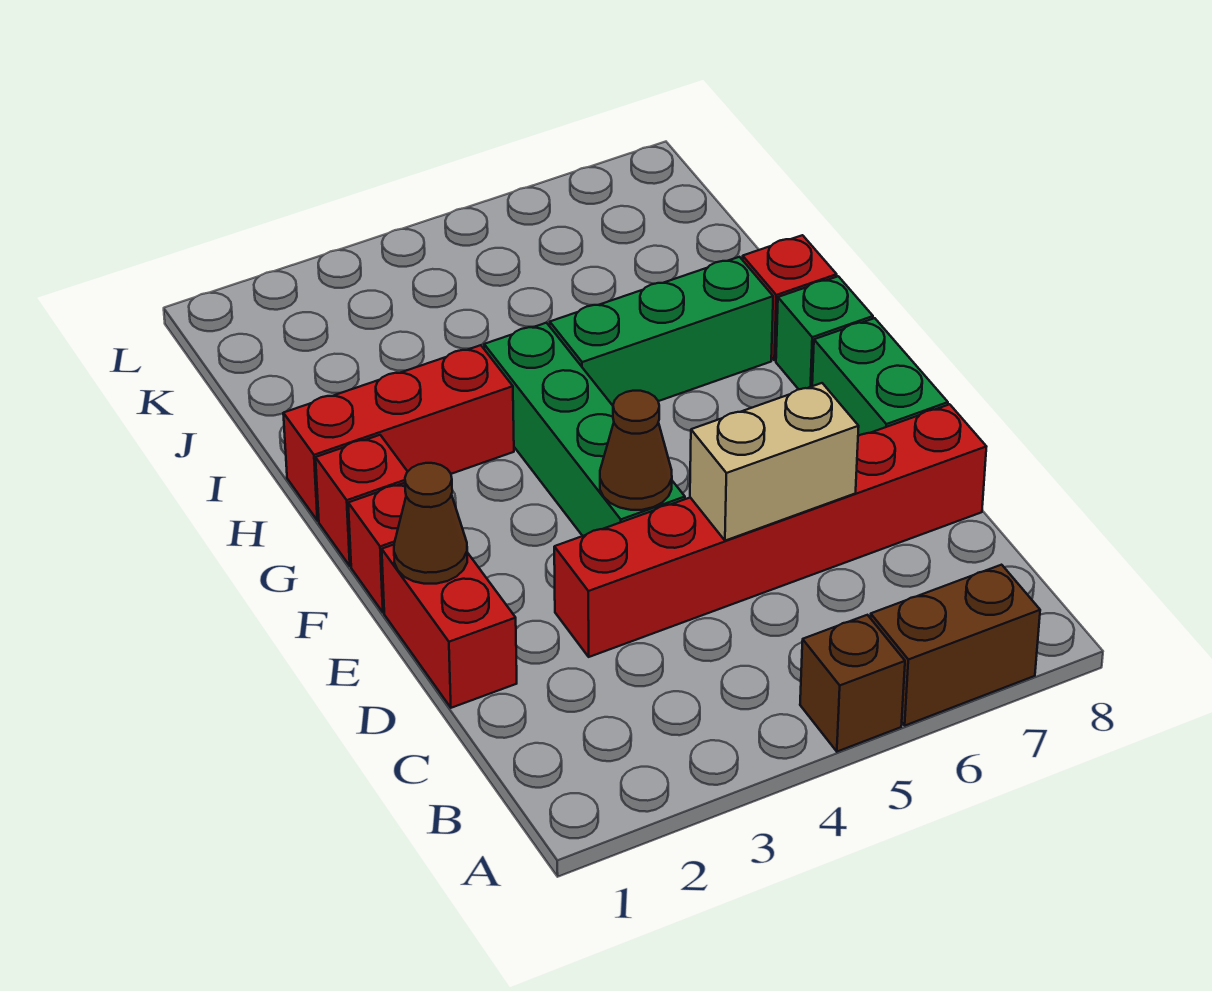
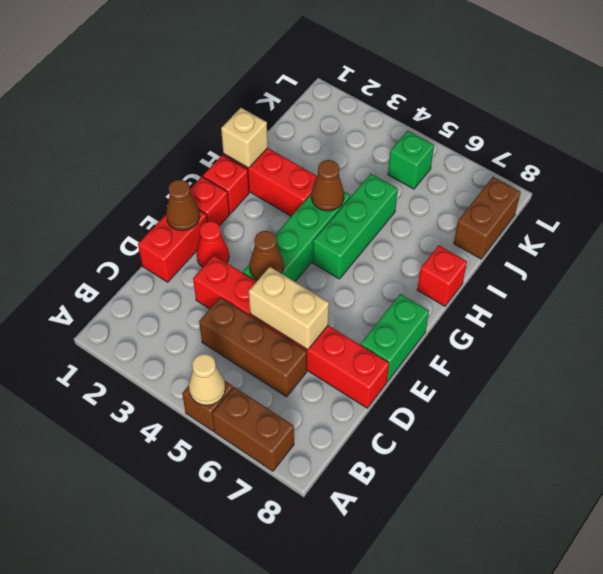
none -> tan 1x1 cone [189,354,225,405]
none -> brown 1x3 brick [199,297,307,397]
none -> red 1x1 cone [196,221,229,267]
green 1x1 brick [776,276,873,389] -> green 1x1 brick moved to [388,131,434,189]
none -> tan 1x1 brick [221,108,268,168]
none -> brown 1x1 cone [311,160,344,211]
green 1x3 brick [550,257,773,405] -> green 1x3 brick turned to [313,174,398,279]
none -> brown 1x2 brick [454,177,521,259]

